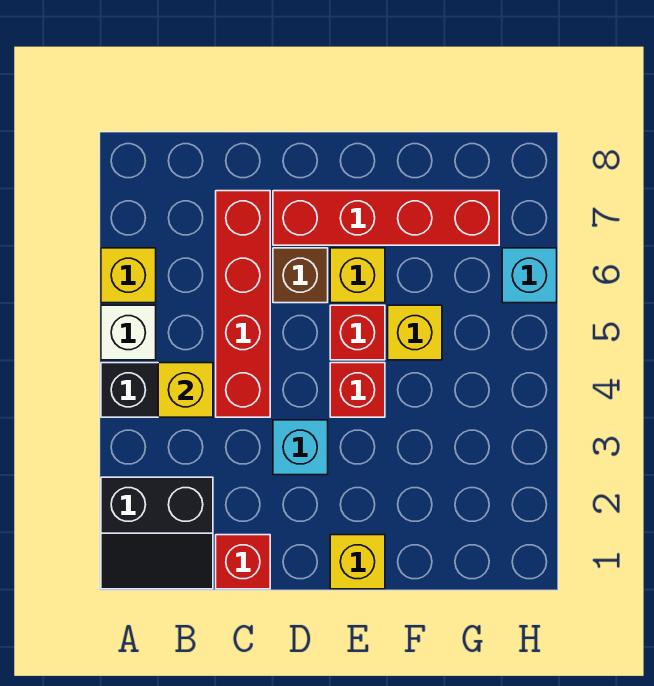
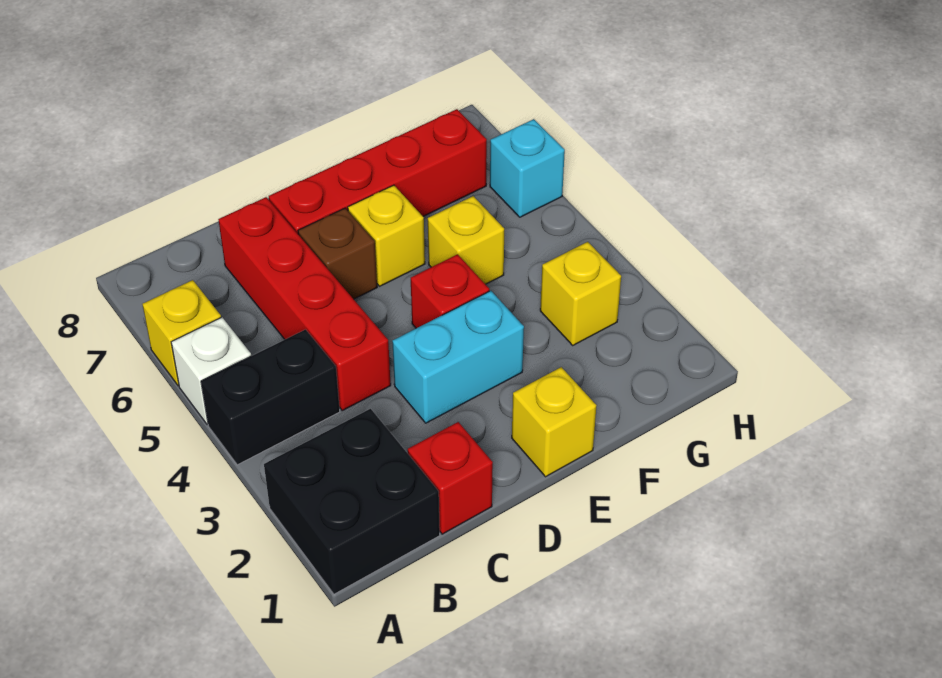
black 2x2 slope [101,477,213,589] -> black 2x2 brick [264,409,440,594]
yellow 1x1 brick [158,363,213,417] -> yellow 1x1 brick moved to [540,242,621,345]
cyan 1x1 brick [273,420,328,475] -> cyan 1x2 brick [392,291,524,423]
red 1x1 brick [330,305,385,360] -> none

